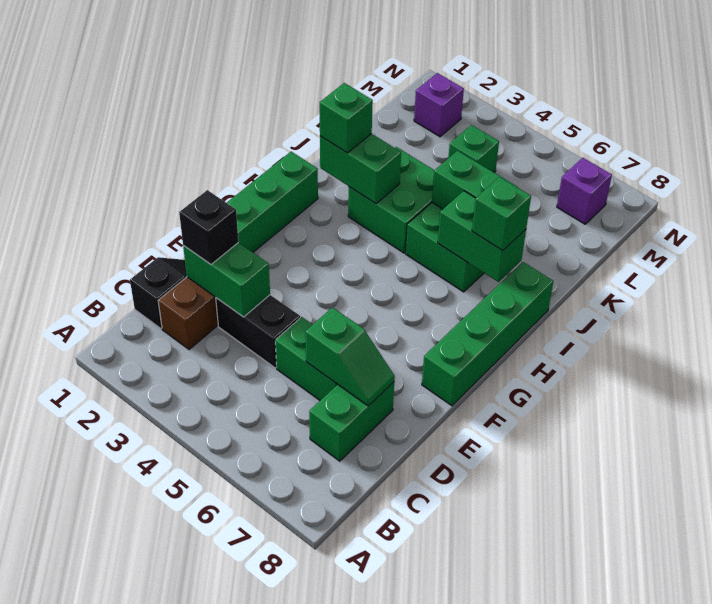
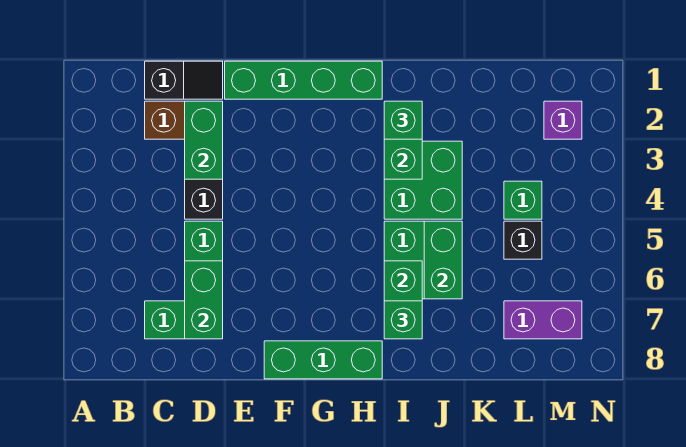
black 1x1 brick [179,190,238,264] -> black 1x1 brick moved to [504,221,542,259]
green 1x2 slope [305,308,395,406] -> green 1x2 brick [185,261,223,339]
green 1x4 brick [422,262,553,406] -> green 1x3 brick [264,341,382,379]
purple 1x1 brick [557,158,612,224] -> purple 1x2 brick [504,301,582,339]

